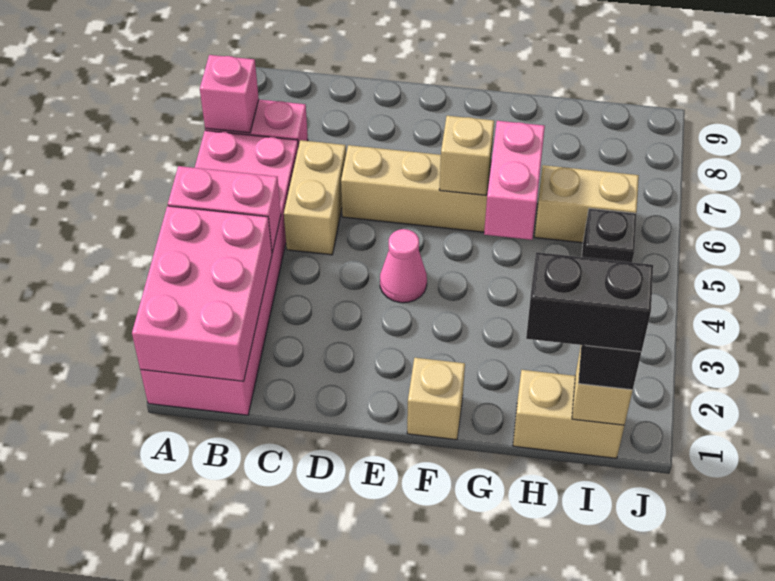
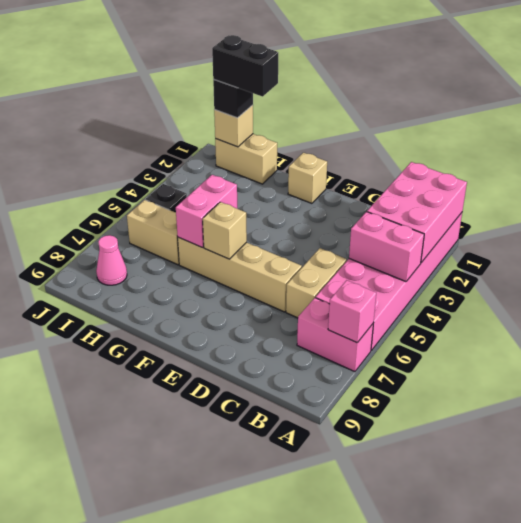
pink 1x1 cone [380,229,427,303] -> pink 1x1 cone moved to [96,235,127,285]

